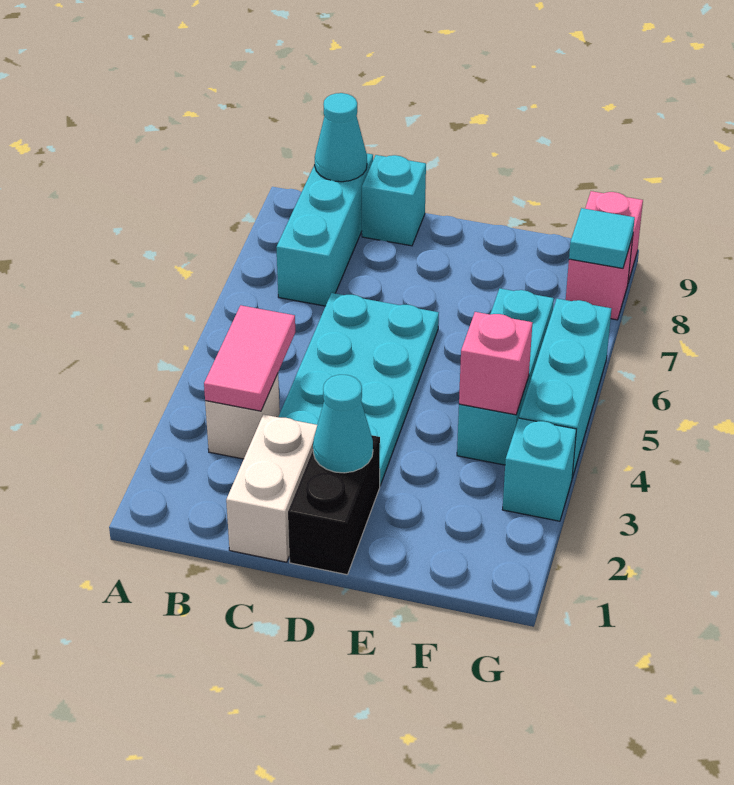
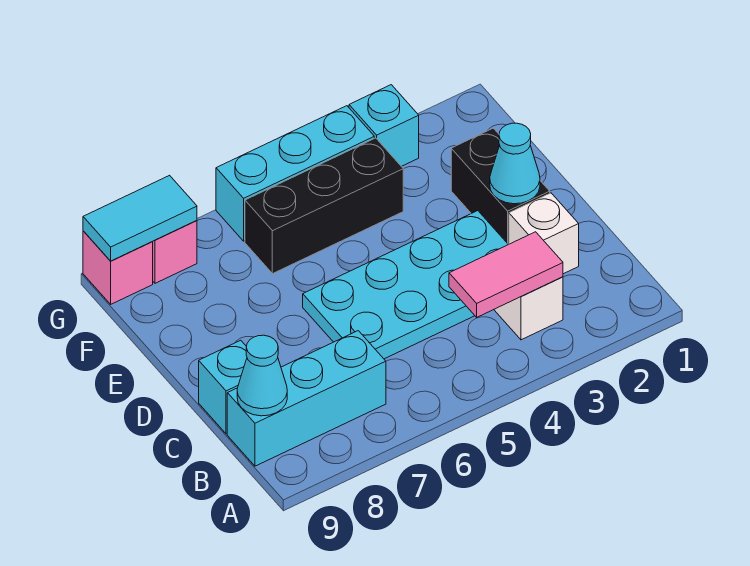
white 1x2 brick [226,414,317,562] -> white 1x1 brick [509,193,579,274]
black 1x2 brick [288,435,380,575] -> black 1x2 brick turned to [451,128,550,245]
cyan 1x3 brick [457,288,554,465] -> black 1x3 brick [245,138,403,274]
pink 1x1 brick [459,312,532,415] -> none
cyan 1x1 tile [569,208,635,268] -> cyan 1x2 tile [83,175,197,261]

